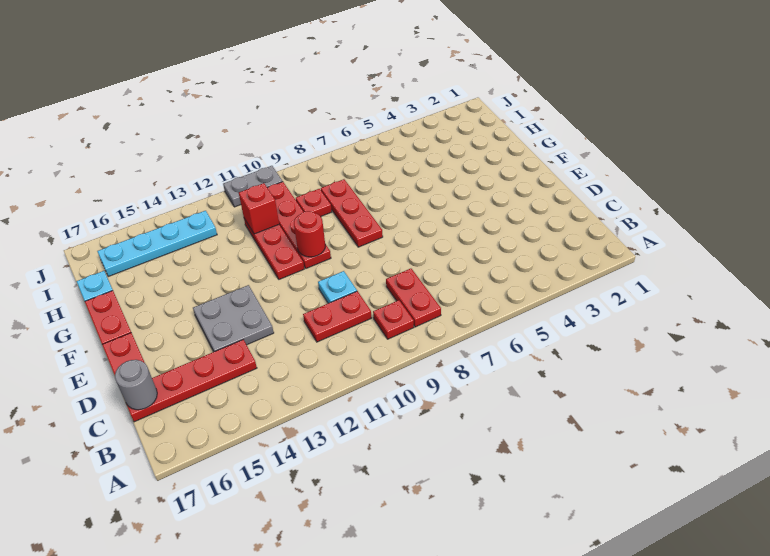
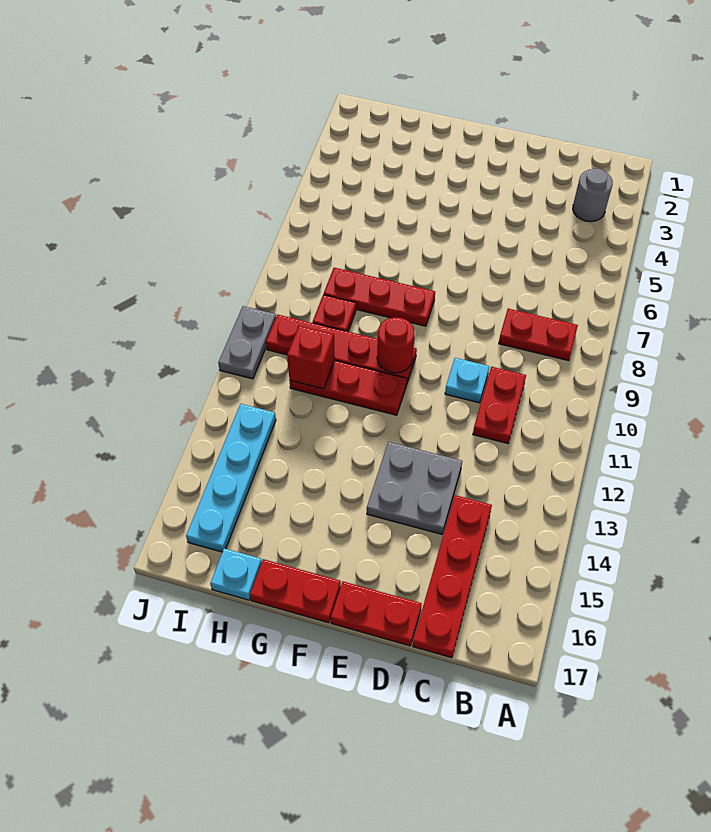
red 1x1 plate [373,300,414,339] -> none
grey 1x1 round brick [115,360,157,410] -> grey 1x1 round brick moved to [573,169,613,222]

